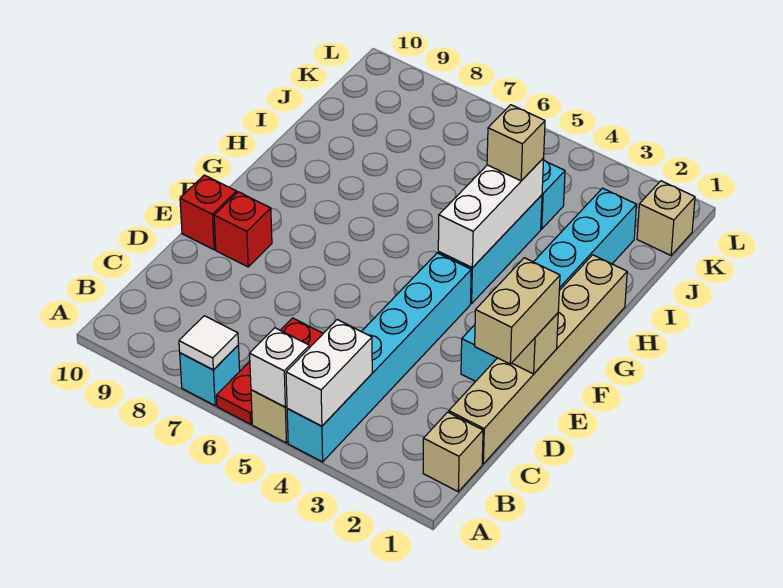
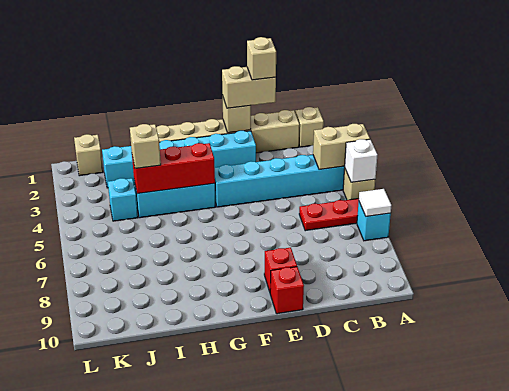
white 1x2 brick [286,320,372,426] -> tan 1x2 brick [313,124,370,170]
none -> tan 1x1 brick [247,37,276,80]
white 1x3 brick [438,158,544,268] -> red 1x3 brick [132,143,215,194]

